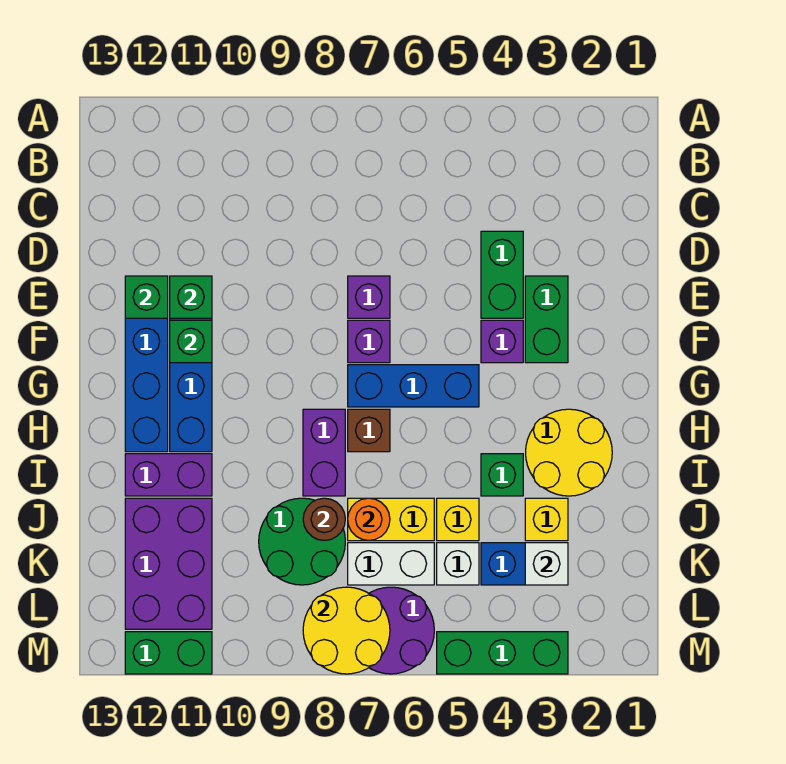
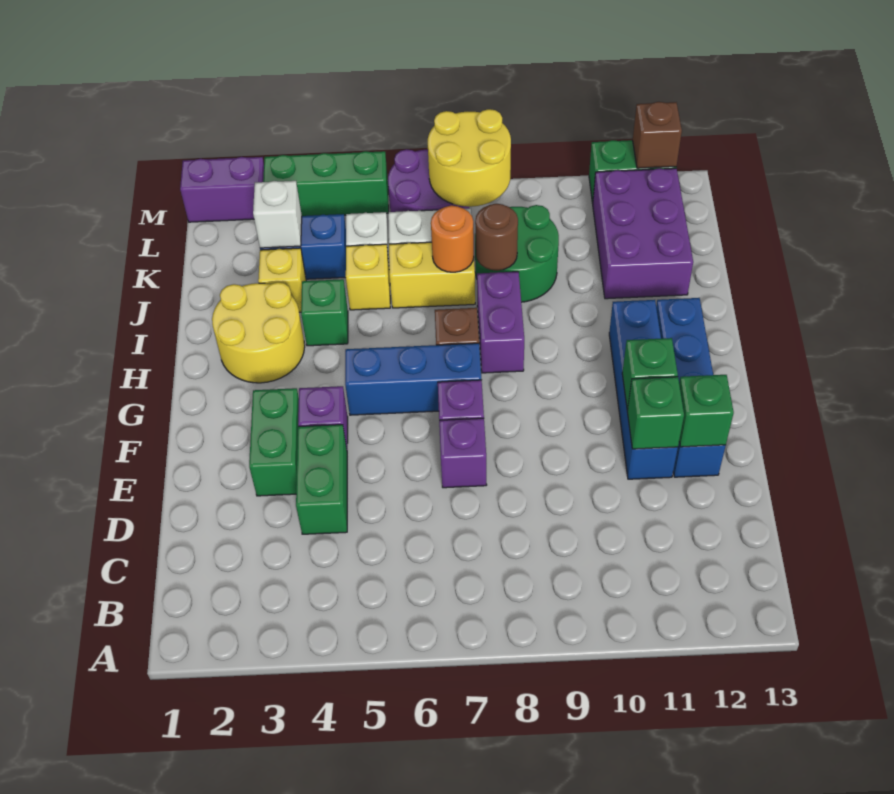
purple 1x2 brick [125,454,212,496] -> purple 1x2 brick moved to [180,157,264,222]
none -> brown 1x1 brick [633,102,682,168]

